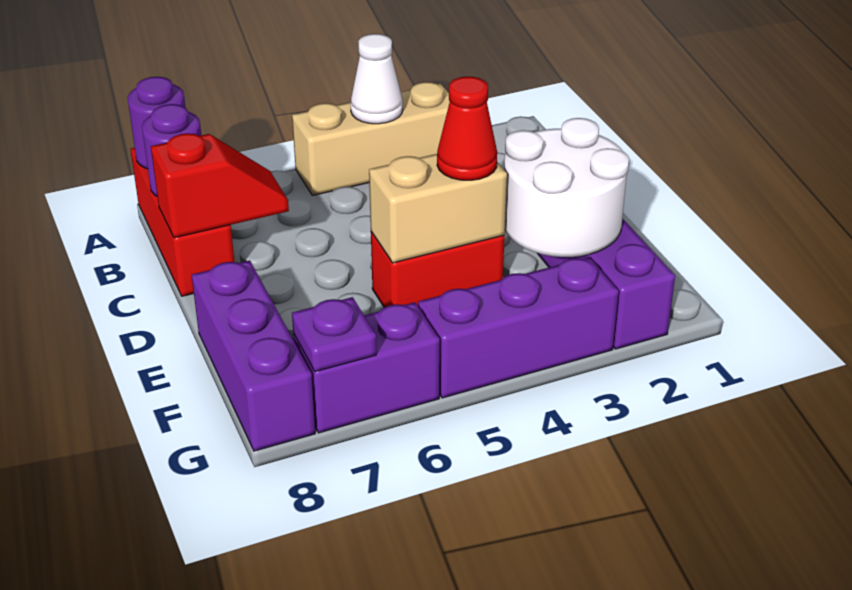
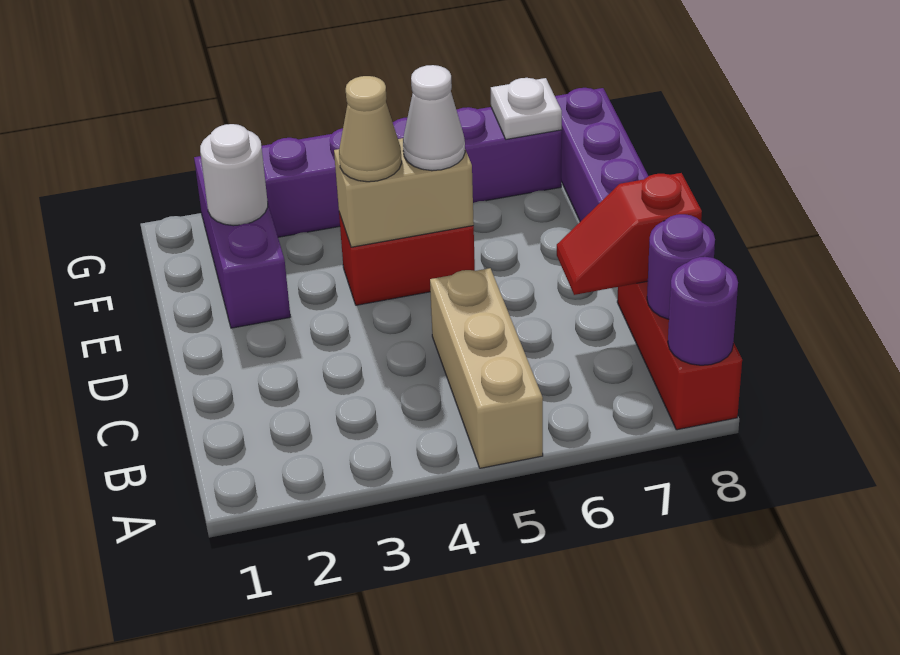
tan 1x3 brick [292,82,450,195] -> tan 1x3 brick turned to [430,268,543,468]
white 1x1 cone [351,34,403,124] -> white 1x1 cone moved to [403,65,465,171]
white 2x2 round brick [504,118,629,257] -> white 1x1 round brick [200,124,268,226]
red 1x1 cone [437,76,497,180] -> tan 1x1 cone [339,76,402,182]
purple 1x1 plate [292,297,376,372] -> white 1x1 plate [491,78,562,139]

